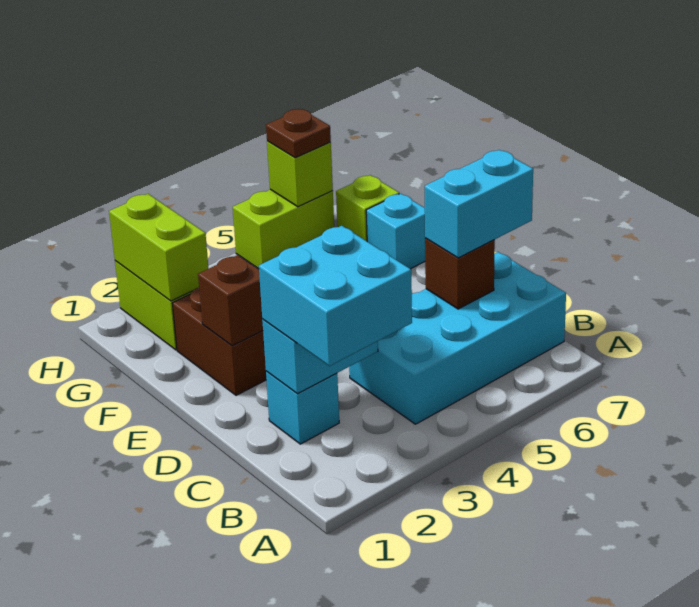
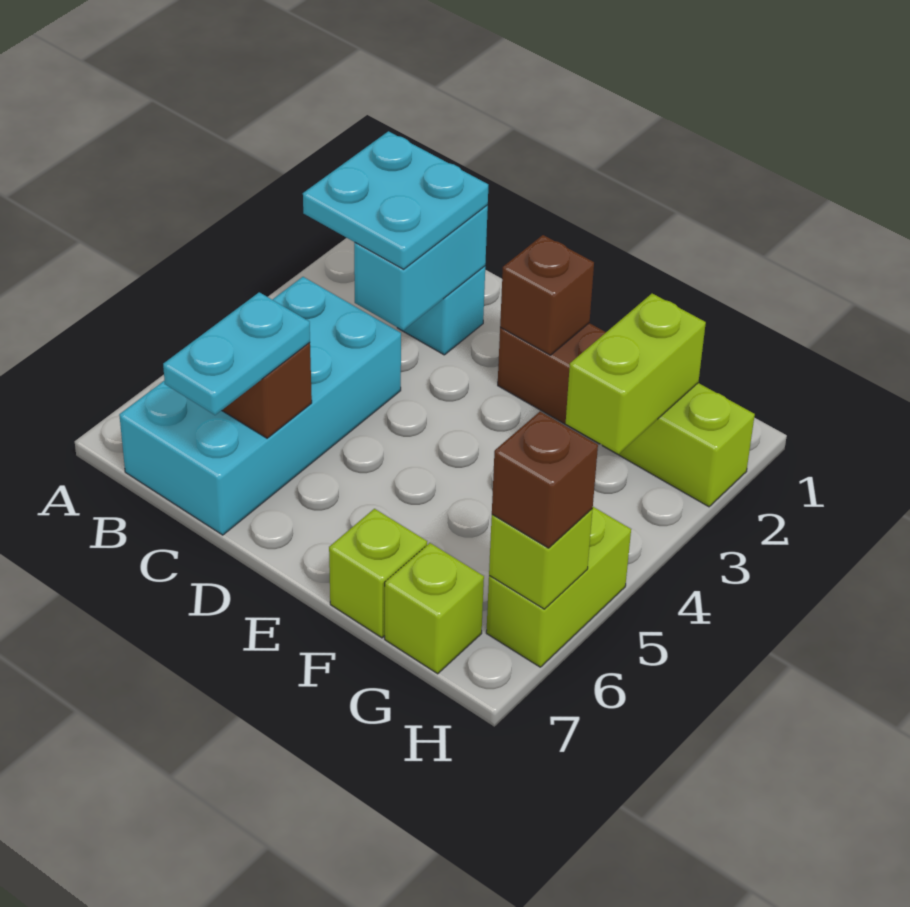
cyan 2x2 brick [259,226,412,366] -> cyan 2x2 plate [303,131,488,269]
cyan 1x2 brick [425,150,533,258] -> cyan 1x2 plate [163,292,310,415]
cyan 1x1 brick [366,194,425,269] -> lime 1x1 brick [329,509,427,638]
lime 1x2 brick [109,194,209,301] -> lime 1x2 brick turned to [566,294,706,454]
brown 1x1 plate [266,109,331,158] -> brown 1x1 brick [492,412,598,548]

